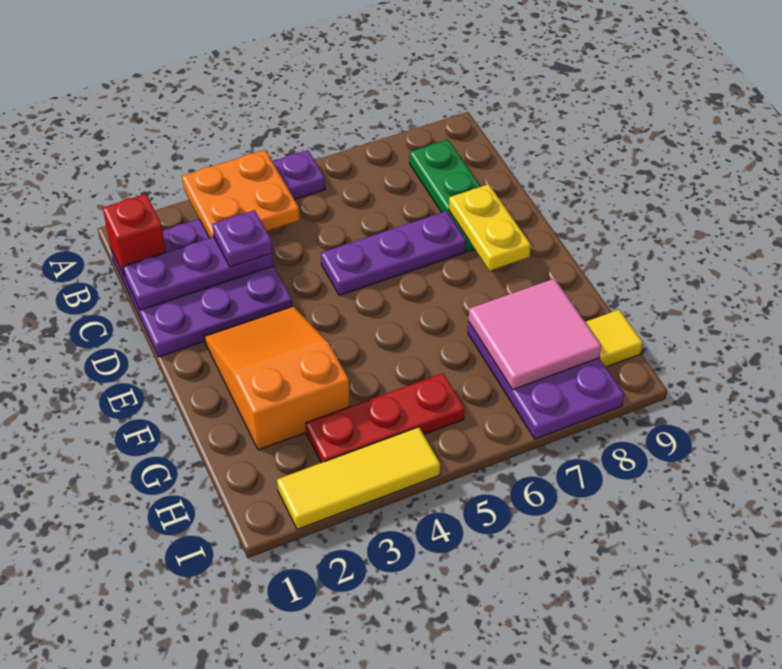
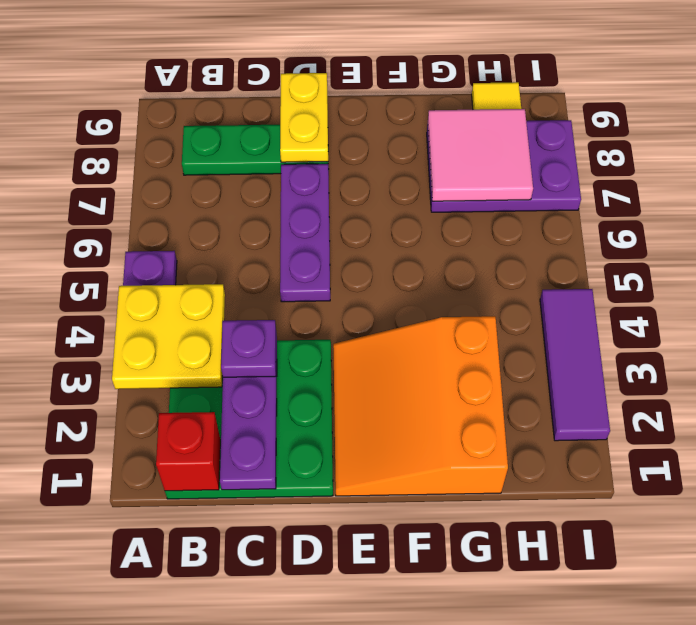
orange 2x2 plate [182,150,300,238] -> yellow 2x2 plate [112,284,225,389]
purple 3x3 plate [111,219,292,357] -> green 3x3 plate [165,340,333,499]
yellow 1x2 plate [449,184,531,271] -> yellow 1x2 plate turned to [280,73,328,162]
orange 2x3 slope [204,306,350,450] -> orange 3x3 slope [333,316,508,496]
red 1x3 plate [306,373,464,463] -> none
yellow 1x3 tile [277,427,440,529] -> purple 1x3 tile [540,289,610,441]

